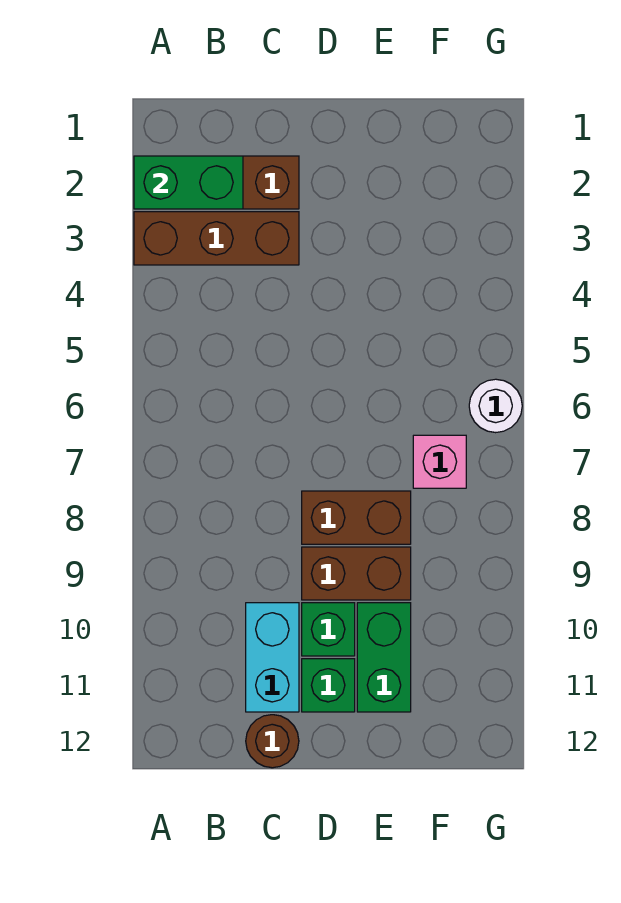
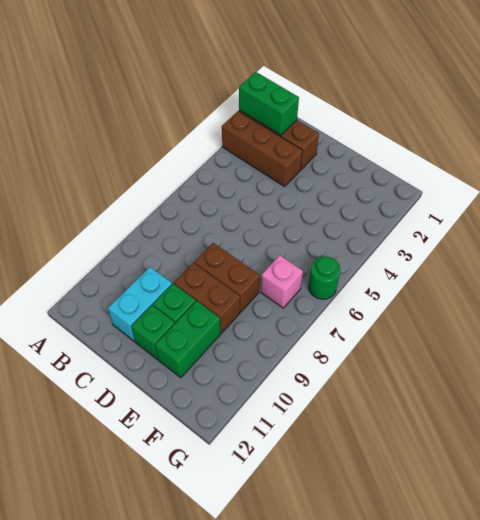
brown 1x1 round brick [246,715,299,768] -> none
white 1x1 round brick [469,379,522,433] -> green 1x1 round brick [308,256,340,299]

